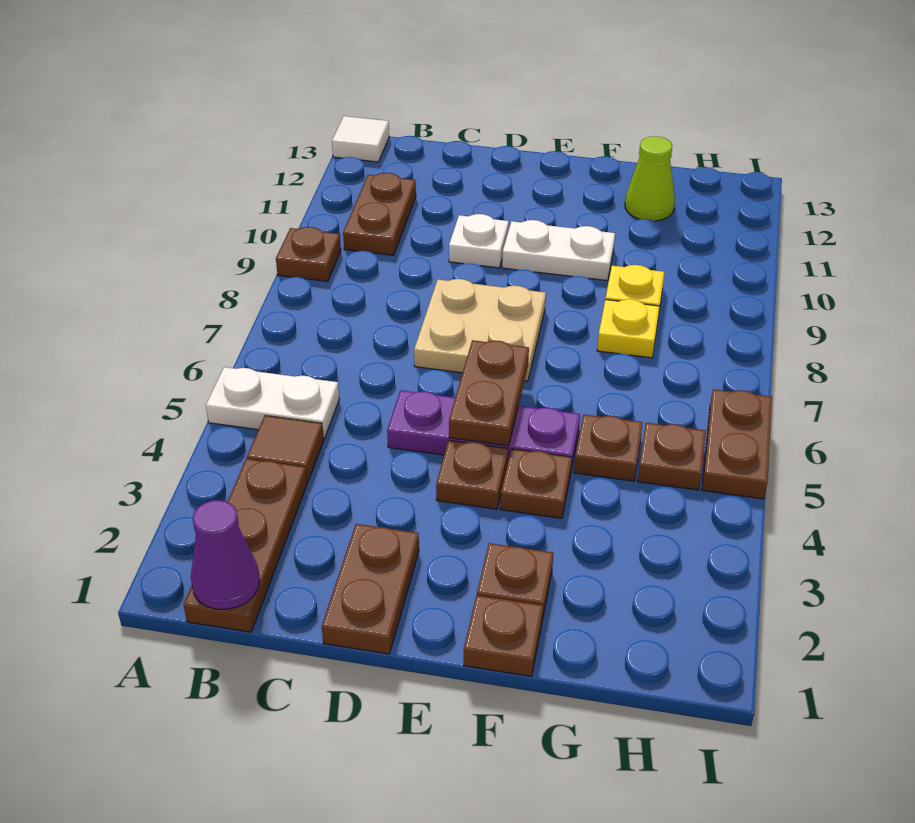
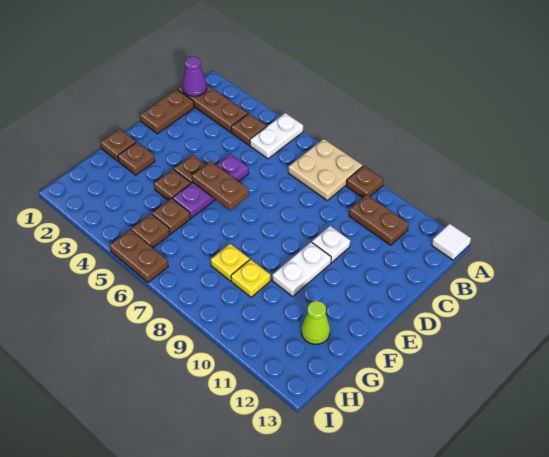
brown 1x1 tile [247,416,324,482] -> brown 1x1 plate [231,114,266,145]
brown 1x2 plate [322,524,419,654] -> brown 1x2 plate turned to [140,89,194,134]
tan 2x2 plate [414,279,546,381] -> tan 2x2 plate moved to [288,139,363,200]

